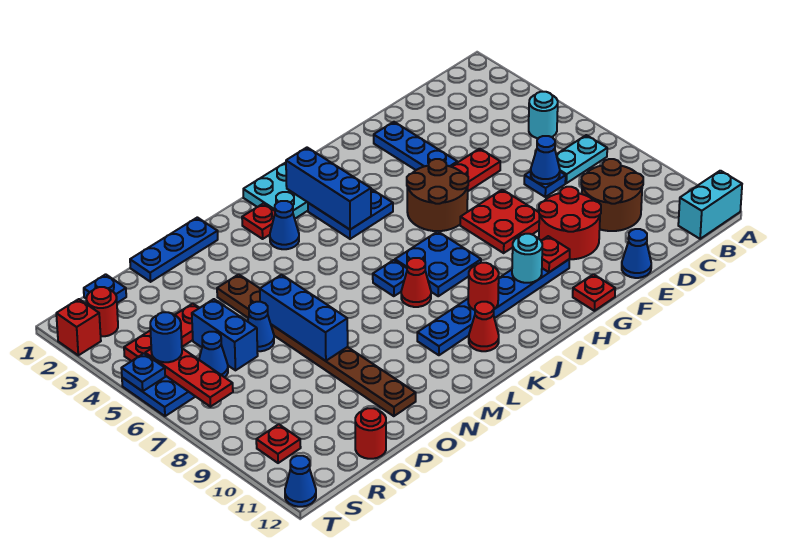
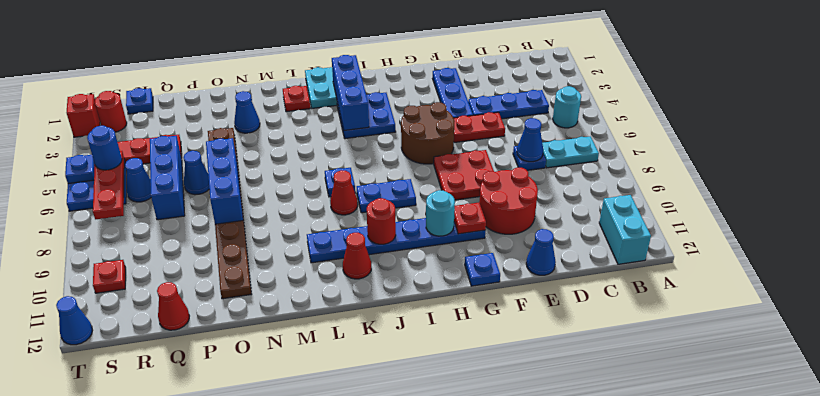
cyan 1x2 brick [678,171,742,239] -> cyan 1x2 brick turned to [599,195,651,264]
brown 2x2 round brick [581,159,643,231] -> none
red 1x1 plate [573,274,615,311] -> blue 1x1 plate [465,253,500,286]
blue 2x2 plate [395,232,481,296] -> blue 1x2 plate [357,179,416,213]
blue 1x1 cone [270,201,299,249] -> blue 1x1 cone moved to [234,91,260,133]
blue 1x3 plate [130,217,218,282] -> blue 1x3 plate moved to [468,90,549,119]
blue 1x2 brick [192,299,258,370] -> blue 1x3 brick [150,136,185,220]
red 1x1 round brick [355,408,386,459] -> red 1x1 cone [157,282,189,330]

